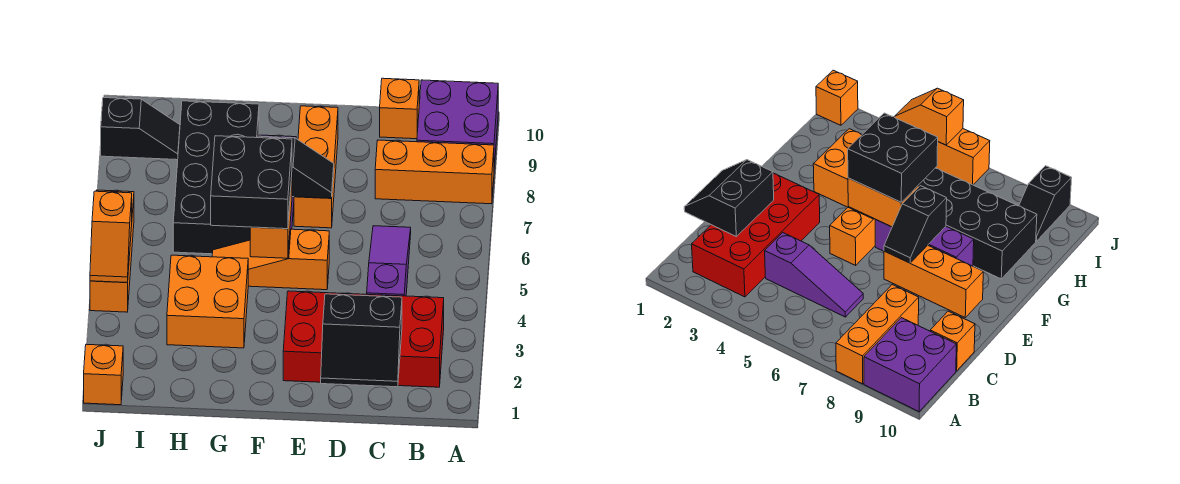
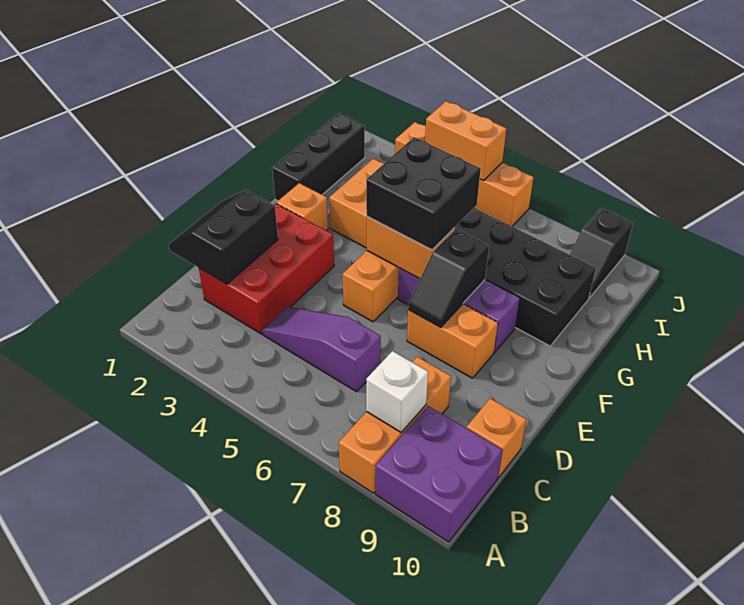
red 2x4 brick [283,291,444,387] -> red 2x3 brick [199,203,334,334]
none -> white 1x1 brick [366,351,428,432]
purple 1x3 slope [367,226,411,296] -> purple 1x3 slope turned to [263,307,381,392]
orange 1x3 brick [294,106,338,228] -> orange 1x2 brick [407,304,498,378]
none -> black 1x3 brick [272,113,365,201]
orange 1x1 brick [84,344,123,405] -> orange 1x1 brick moved to [276,183,328,231]
orange 1x3 brick [90,190,134,312] -> orange 1x4 brick [395,122,534,227]
orange 1x2 slope [90,191,132,283] -> orange 1x2 brick [425,101,506,181]

